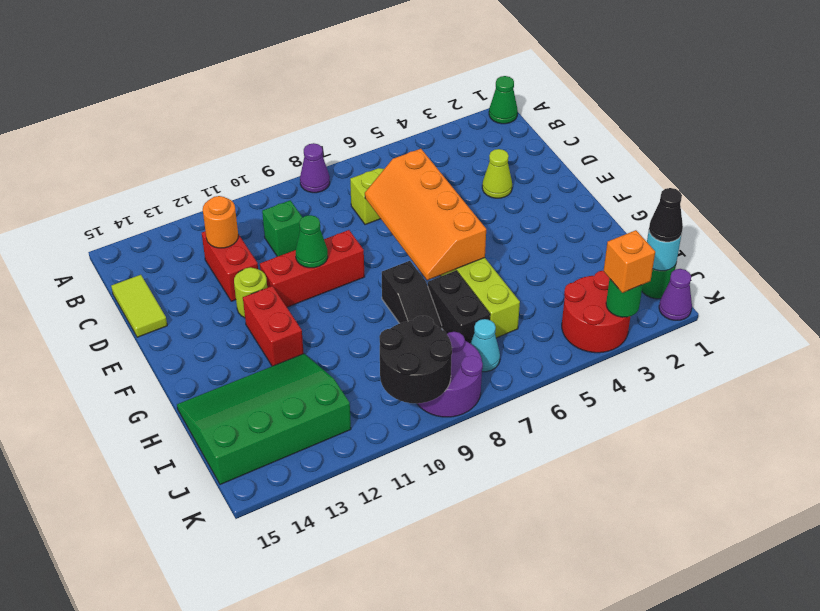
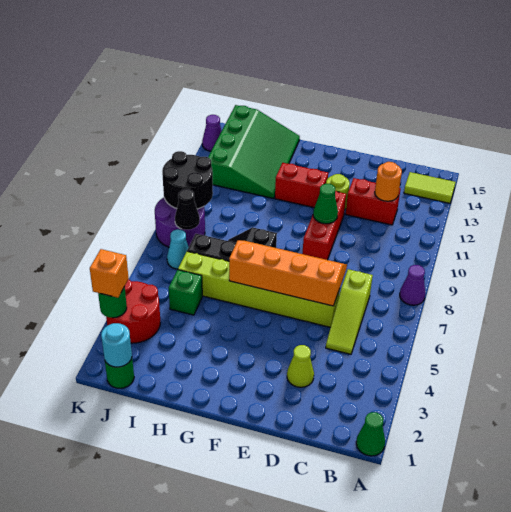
green 1x1 brick [262,200,303,256] -> green 1x1 brick moved to [169,270,202,315]
lime 1x2 tile [111,275,167,337] -> lime 1x2 tile moved to [404,172,456,203]
black 1x1 cone [649,188,683,242] -> black 1x1 cone moved to [175,189,200,230]
purple 1x1 cone [659,269,692,320] -> purple 1x1 cone moved to [202,115,222,151]

